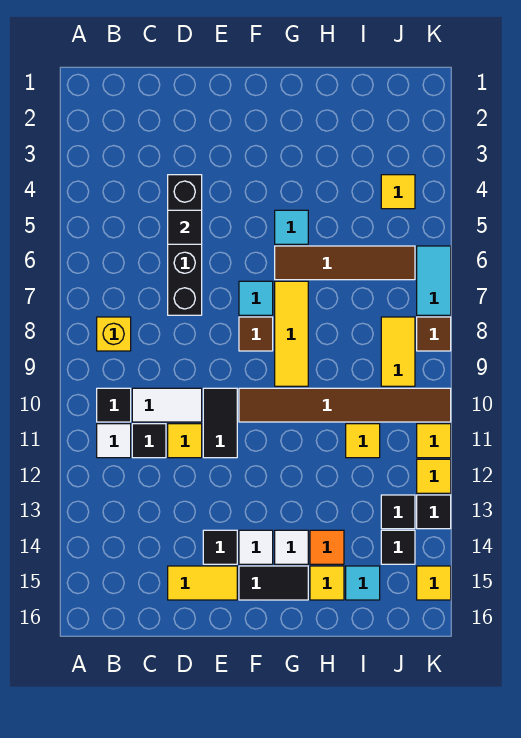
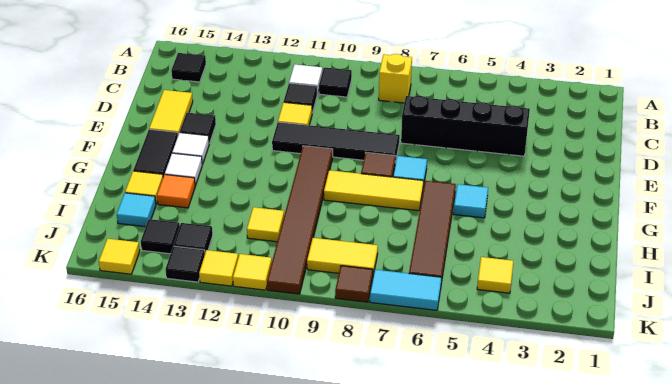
white 1x2 tile [132,388,202,422] -> none
black 1x1 tile [168,210,202,244] -> black 1x1 tile moved to [171,53,206,82]
black 1x2 tile [203,388,237,458] -> black 1x4 tile [272,122,400,163]

